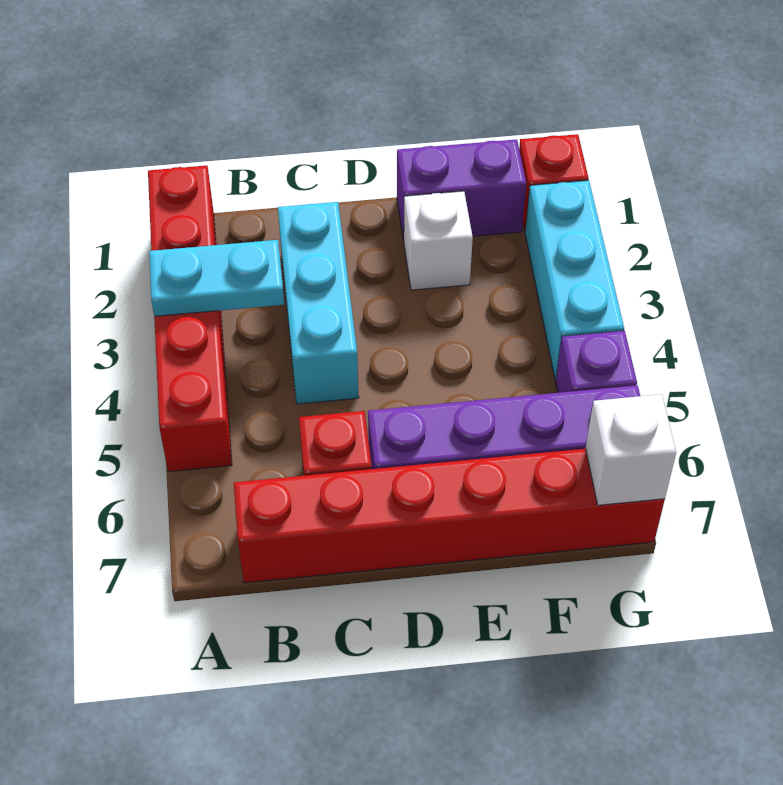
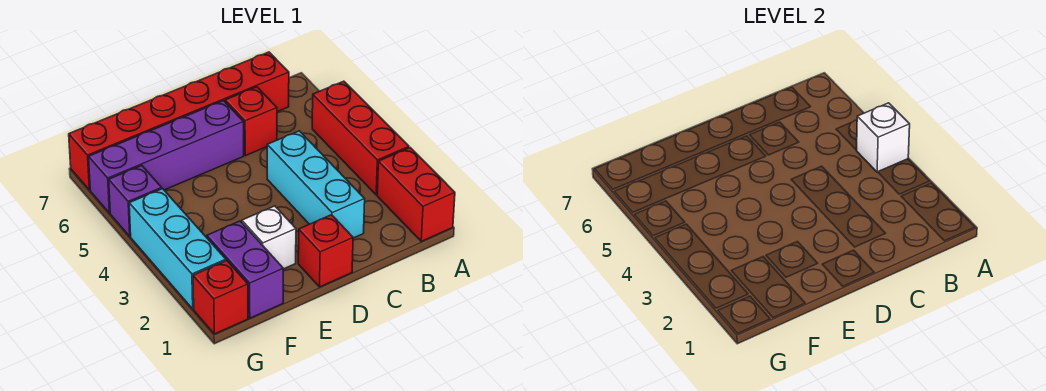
cyan 1x2 plate [149,240,284,316] -> none
none -> red 1x1 brick [298,215,353,287]
purple 1x2 brick [397,139,526,241] -> purple 1x2 brick turned to [207,221,283,318]
white 1x1 brick [586,394,676,505] -> white 1x1 brick moved to [857,103,910,172]

